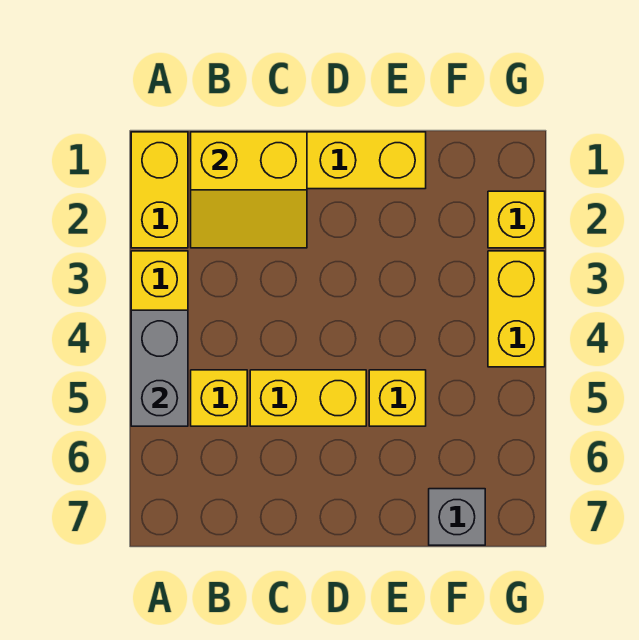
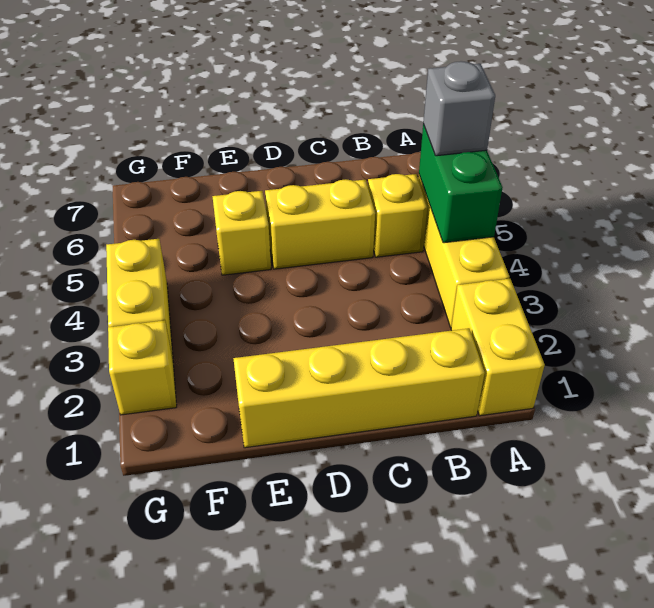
grey 1x2 brick [131,310,188,426] -> green 1x2 brick [419,124,503,243]
yellow 2x2 slope [191,132,307,248] -> none
grey 1x1 brick [429,489,485,545] -> grey 1x1 brick moved to [423,61,495,156]

